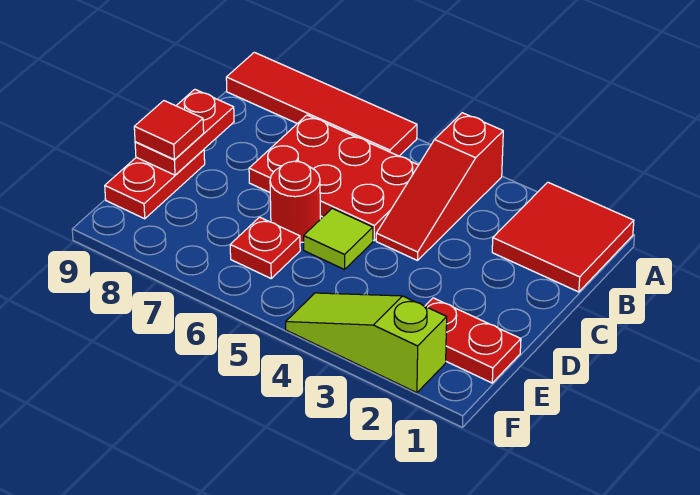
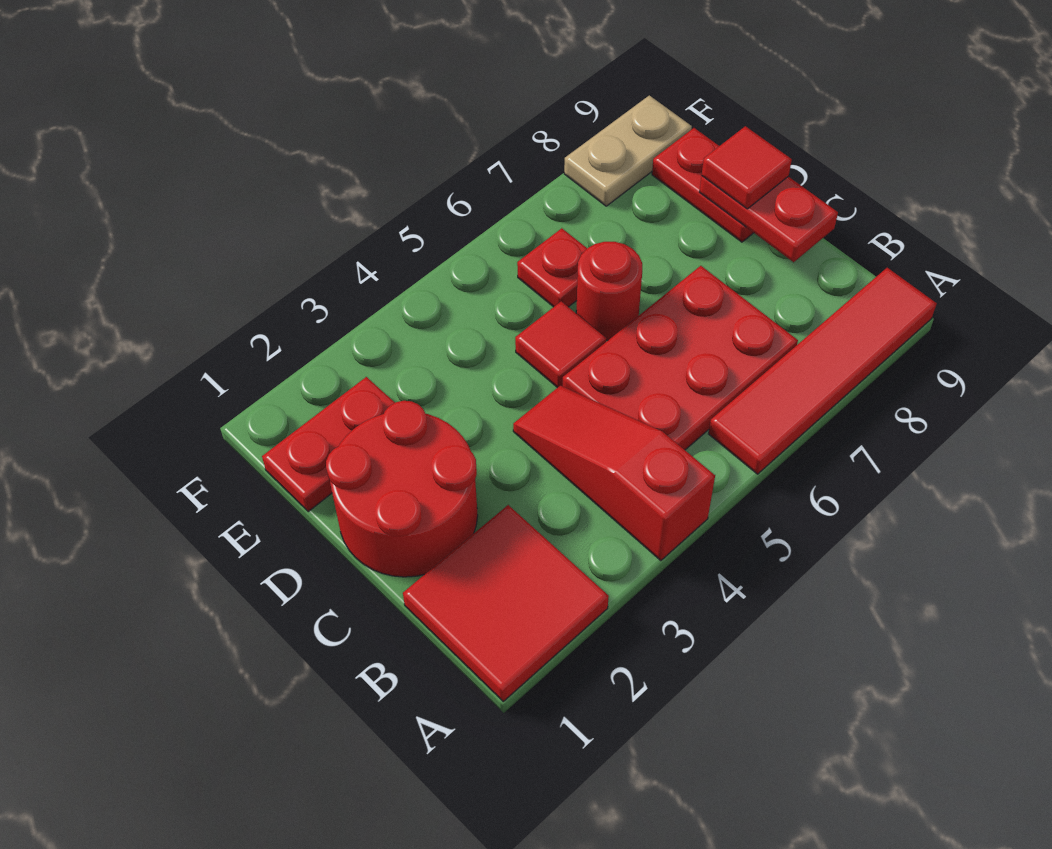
none -> red 2x2 round brick [326,401,478,577]
lime 1x1 tile [304,208,373,269] -> red 1x1 tile [515,301,606,388]
lime 1x3 slope [286,293,447,393] -> none
none -> tan 1x2 plate [564,95,692,206]

